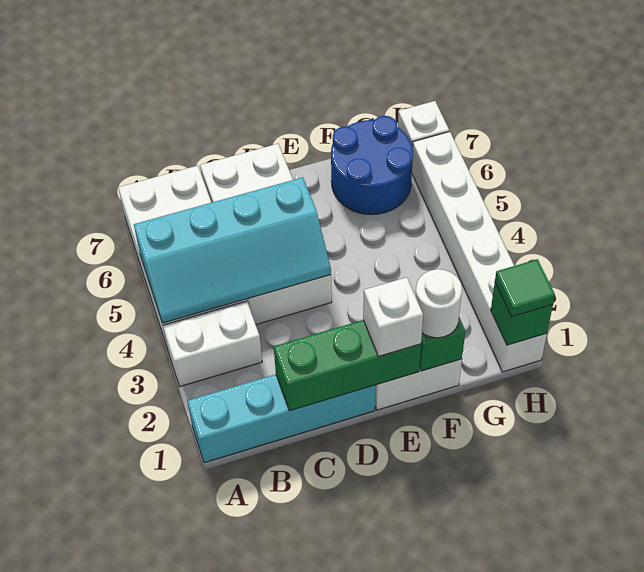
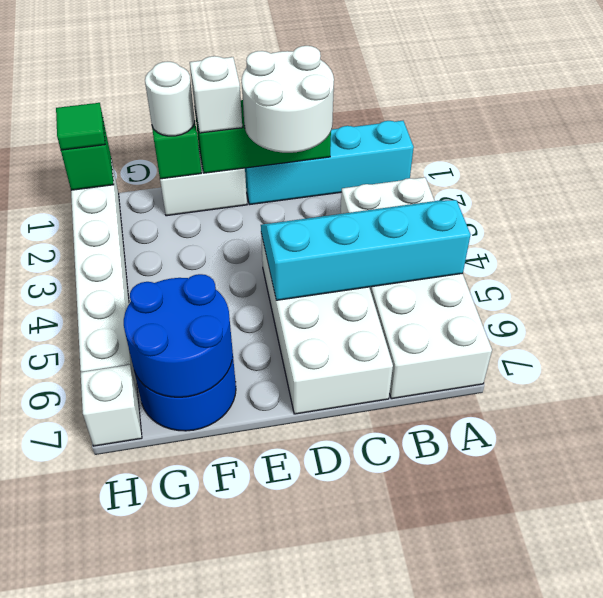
none -> white 2x2 round brick [242,46,334,153]
none -> blue 2x2 round brick [124,274,233,397]

